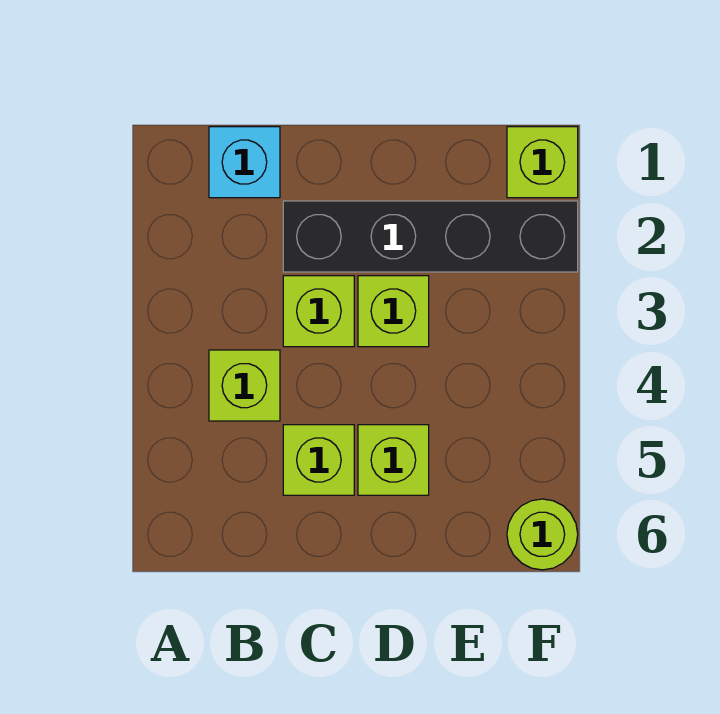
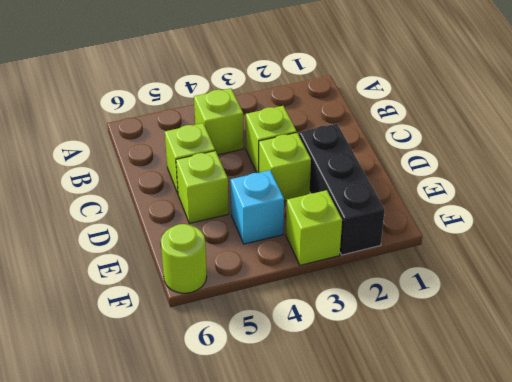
cyan 1x1 brick [209,127,280,198] -> cyan 1x1 brick moved to [230,170,284,244]
black 1x4 brick [283,201,578,272] -> black 1x3 brick [299,124,385,255]
lime 1x1 brick [507,127,578,198] -> lime 1x1 brick moved to [286,190,342,265]

